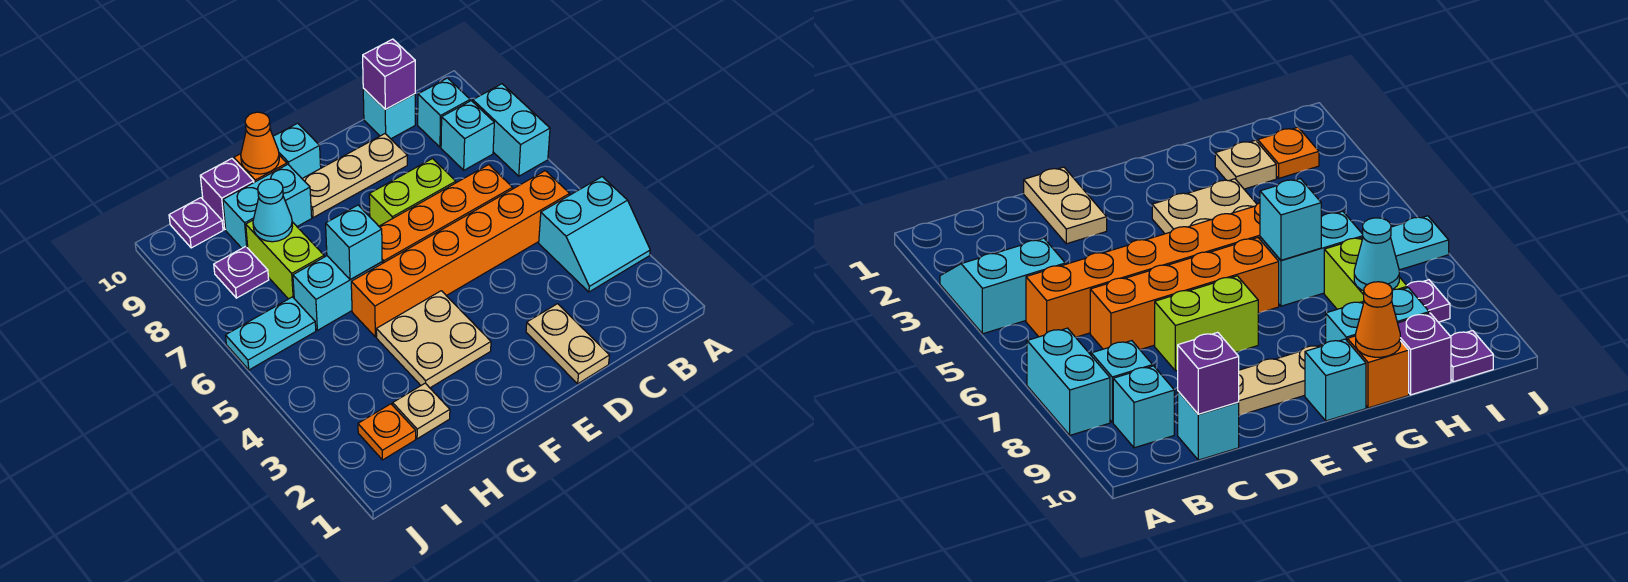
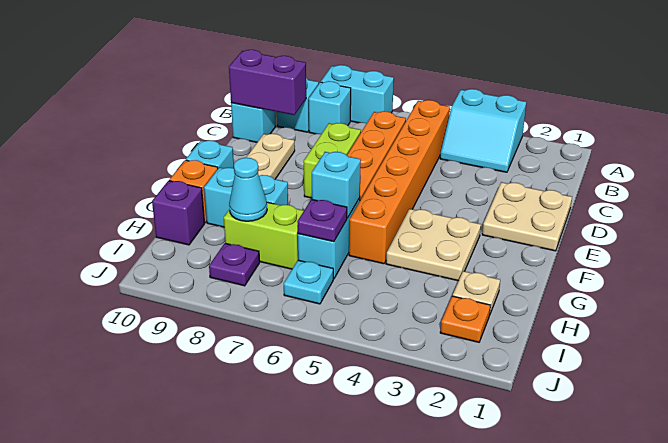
cyan 2x2 slope [539,177,650,292] -> cyan 2x2 slope turned to [440,89,526,172]
purple 1x1 brick [363,39,415,109] -> purple 1x2 brick [229,50,306,115]
tan 1x2 plate [526,304,610,384] -> tan 2x2 plate [482,182,572,251]
cyan 1x2 brick [223,164,312,248] -> cyan 1x2 brick turned to [204,167,288,227]
orange 1x1 cone [241,112,279,174] -> none
cyan 1x2 plate [226,297,316,370] -> cyan 1x1 plate [284,260,333,304]
purple 1x1 plate [169,198,223,248] -> purple 1x1 plate moved to [297,199,347,242]

